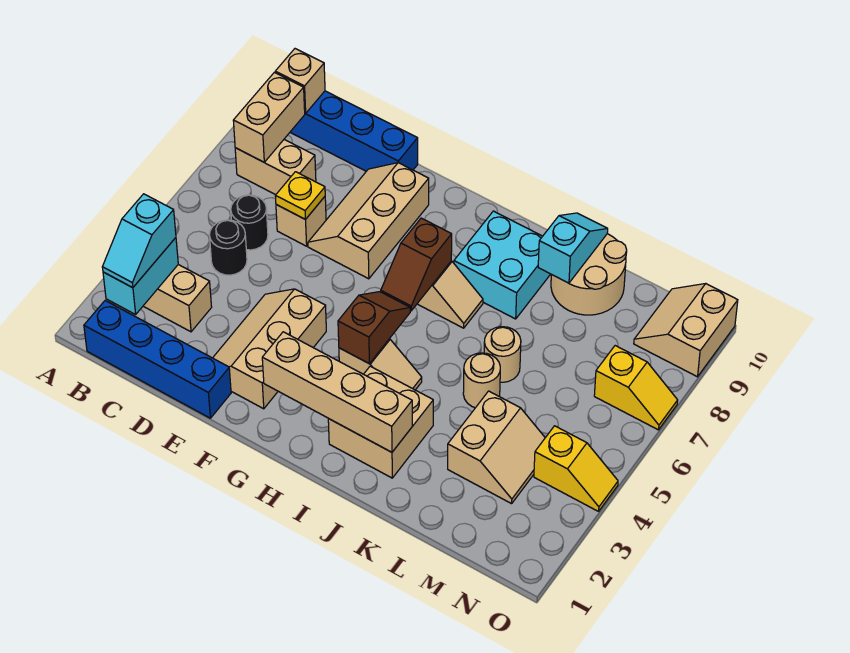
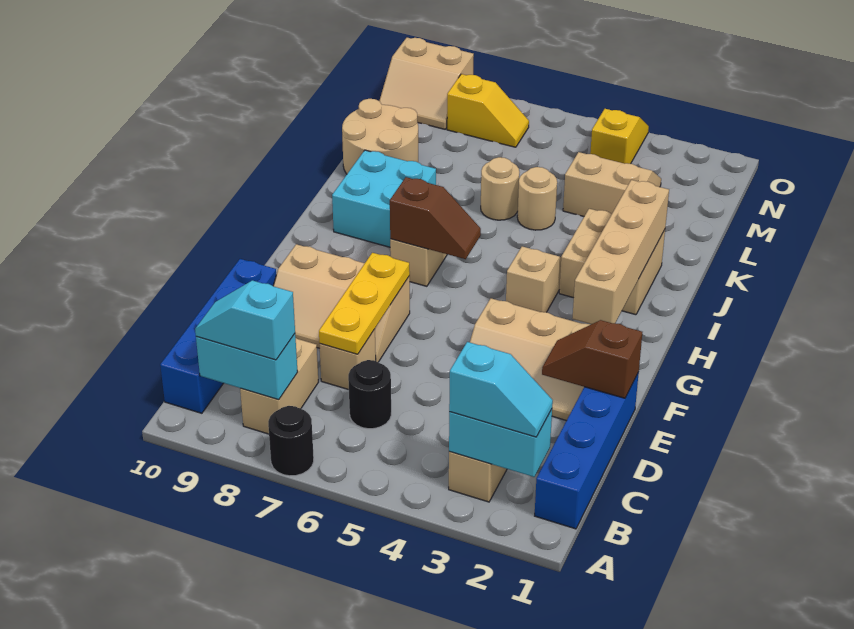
tan 1x2 brick [233,72,305,162] -> cyan 1x2 brick [196,334,298,400]
tan 1x1 brick [275,49,325,113] -> none
black 1x1 round brick [210,220,247,275] -> black 1x1 round brick moved to [268,406,314,476]
yellow 1x1 plate [275,172,325,220] -> yellow 1x3 plate [319,253,410,354]
brown 1x2 slope [338,292,410,363] -> brown 1x2 slope moved to [542,320,642,398]
cyan 1x2 slope [538,213,608,283] -> cyan 1x2 slope moved to [195,280,295,360]
yellow 1x2 slope [594,346,678,430] -> yellow 1x2 slope turned to [447,74,529,147]

